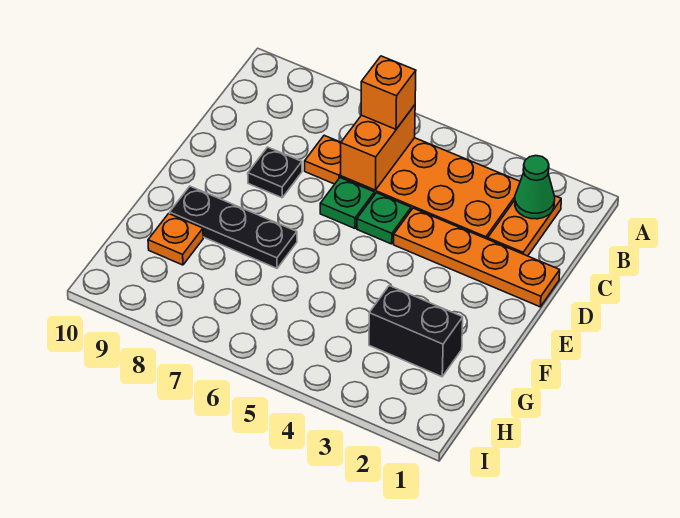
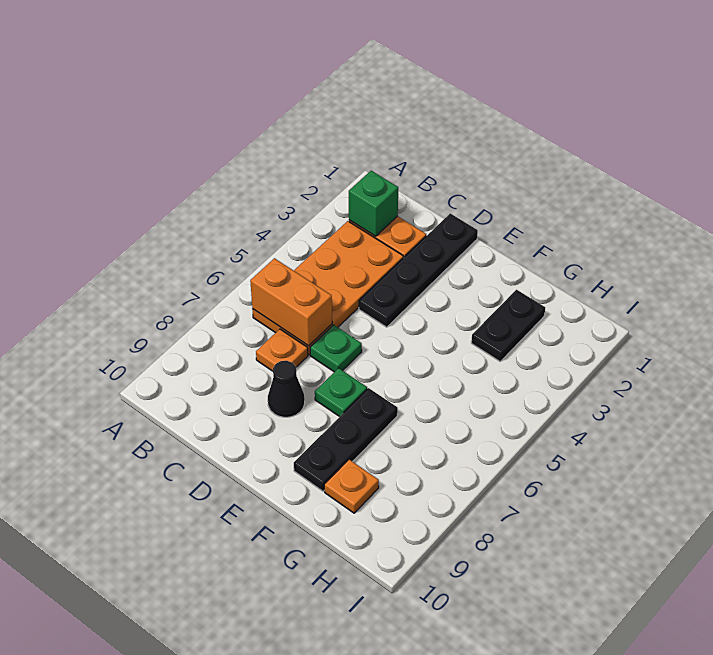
green 1x1 cone [515,156,555,219] -> green 1x1 brick [349,171,398,236]
orange 1x1 brick [361,56,416,129] -> none
orange 1x4 plate [394,208,560,307] -> black 1x4 plate [359,213,478,327]
green 1x1 plate [357,193,411,244] -> green 1x1 plate moved to [315,368,367,417]
black 1x1 plate [248,147,302,198] -> black 1x1 cone [268,361,305,417]
black 1x2 brick [369,286,463,377] -> black 1x2 plate [471,290,545,361]

